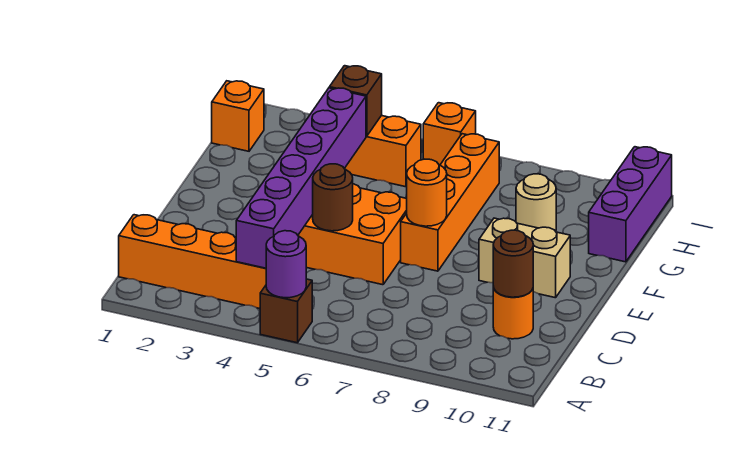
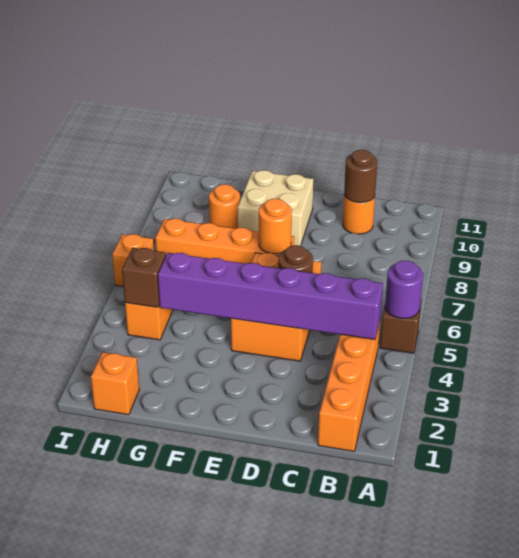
tan 1x2 brick [479,218,570,298] -> tan 2x2 brick [238,170,313,246]
tan 1x1 round brick [516,174,556,231] -> orange 1x1 round brick [209,184,240,228]
purple 1x3 brick [589,147,672,262] -> none

